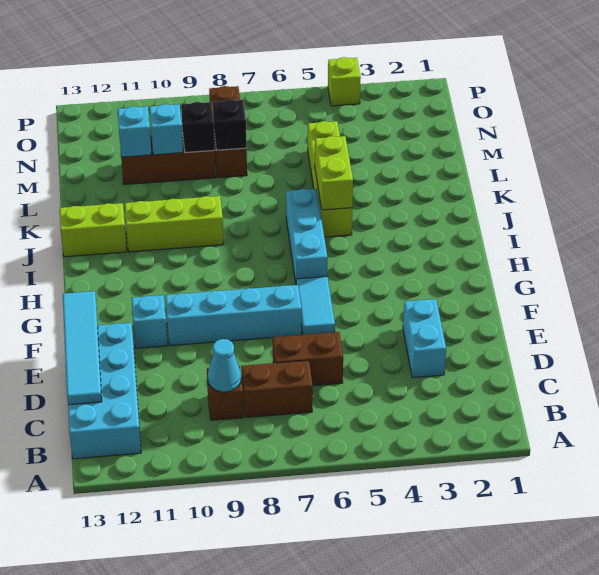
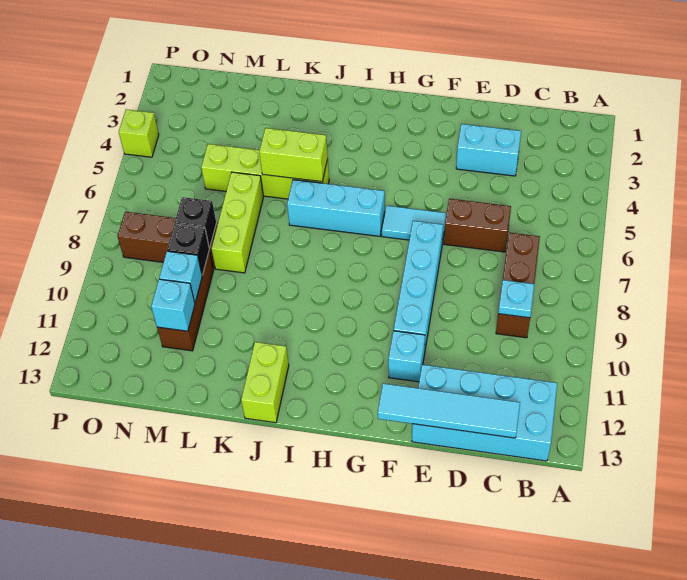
cyan 1x1 cone [208,339,241,392] -> cyan 1x1 plate [498,280,534,318]
brown 1x2 brick [273,332,343,386] -> brown 1x2 brick turned to [444,199,511,252]
lime 1x3 brick [125,196,224,252] -> lime 1x3 brick moved to [211,172,263,273]

